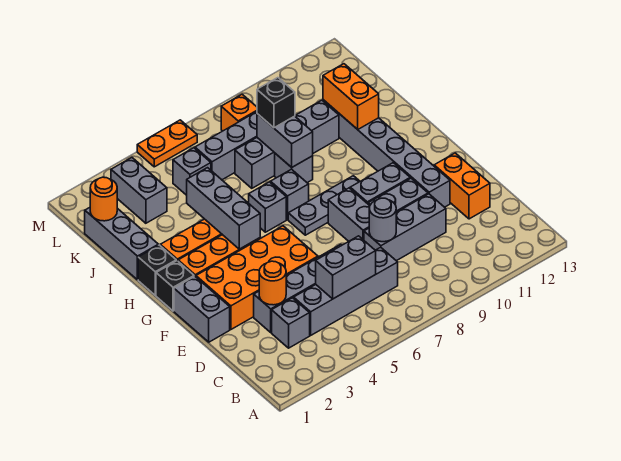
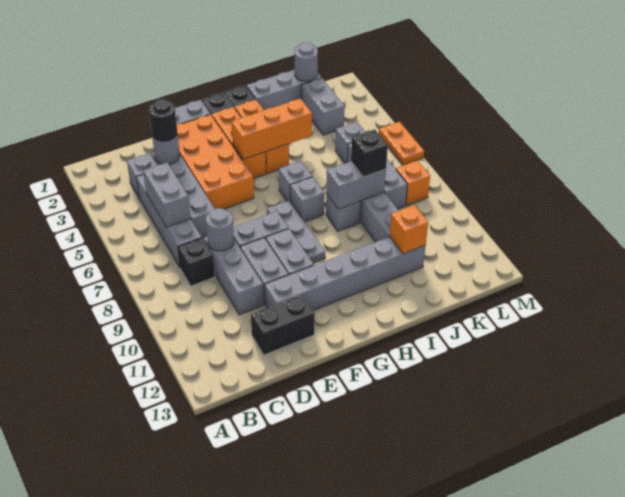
none -> black 1x1 brick [178,238,215,286]
orange 1x1 round brick [259,261,286,305] -> grey 1x1 round brick [152,133,180,164]
none -> black 1x1 round brick [149,99,177,141]
orange 1x2 brick [434,153,490,219] -> black 1x2 brick [251,295,315,355]
grey 1x3 brick [187,168,260,249] -> orange 1x3 brick [232,99,312,159]
orange 1x2 brick [323,64,379,129] -> orange 1x1 brick [389,205,428,254]
orange 1x1 round brick [90,177,117,221] -> grey 1x1 round brick [295,42,318,81]
grey 1x2 brick [111,158,167,223] -> grey 1x2 brick turned to [301,78,345,135]

